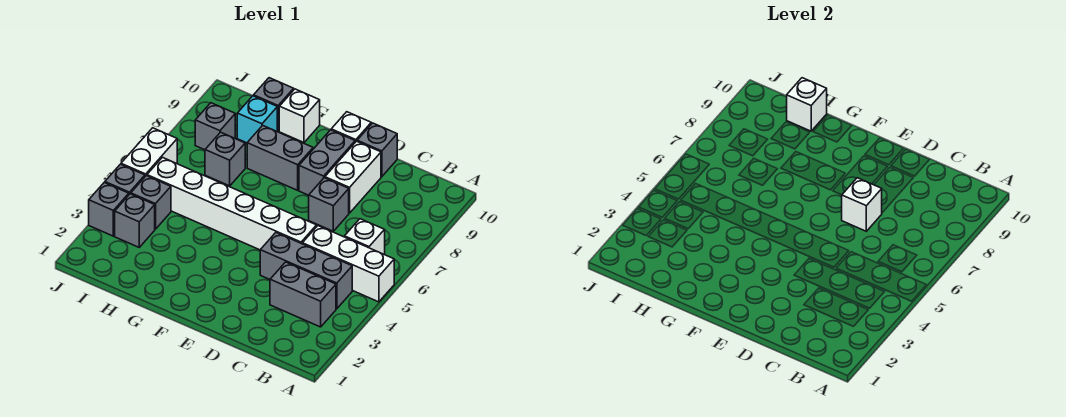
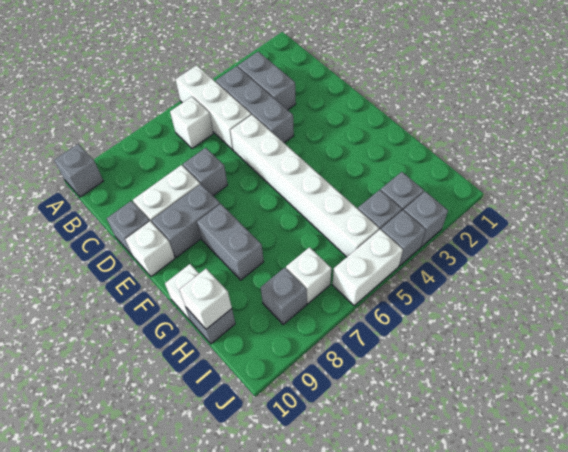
white 1x1 brick [842,178,882,231] -> white 1x1 brick moved to [286,247,331,304]
grey 1x1 brick [205,132,245,186] -> grey 1x1 brick moved to [54,144,103,197]
cyan 1x1 brick [237,96,277,143] -> none

